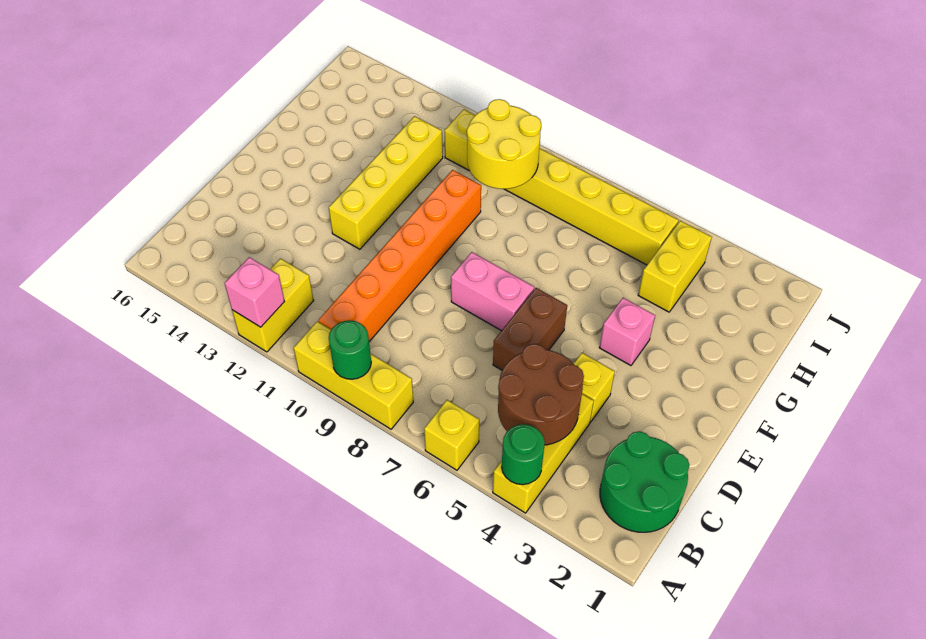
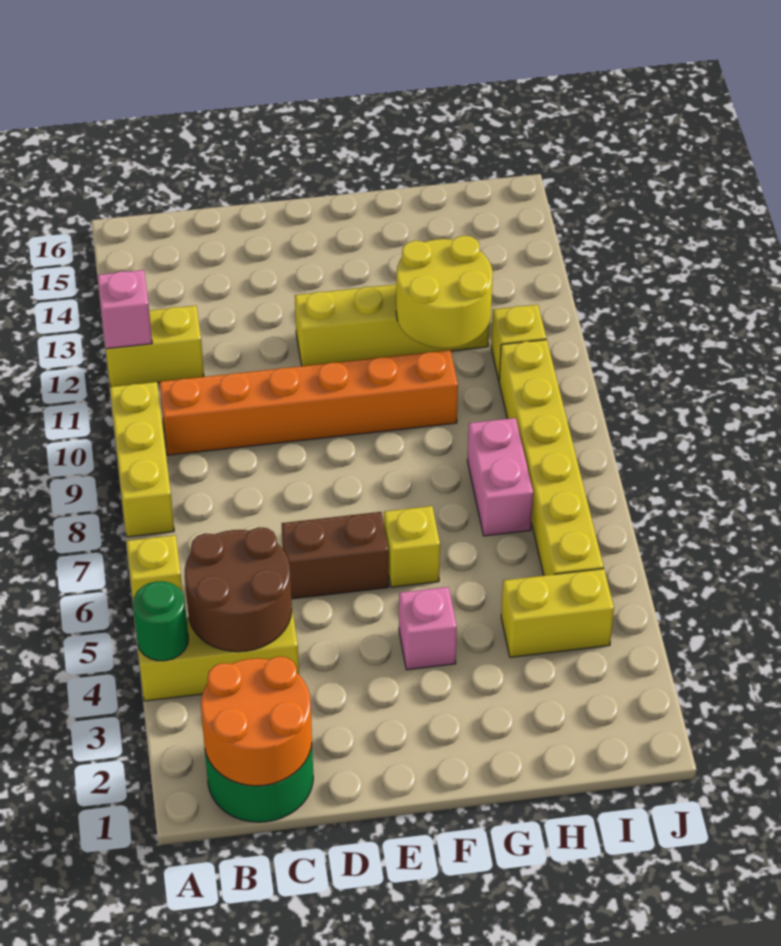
green 1x1 round brick [329,320,371,379] -> none
none -> orange 2x2 round brick [201,656,312,786]
yellow 1x1 brick [574,353,615,422] -> yellow 1x1 brick moved to [384,506,440,587]
pink 1x2 brick [451,252,534,331] -> pink 1x2 brick moved to [467,418,533,536]
yellow 2x2 round brick [467,99,541,189] -> yellow 2x2 round brick moved to [396,236,493,348]

